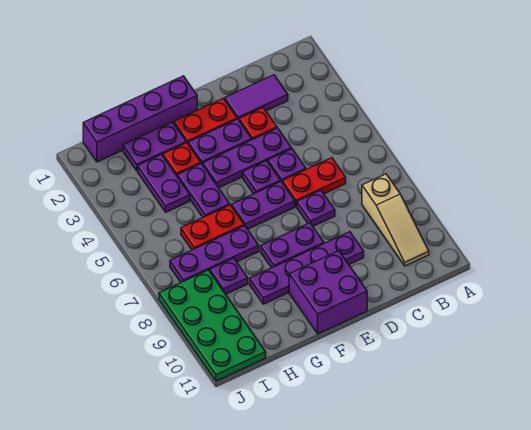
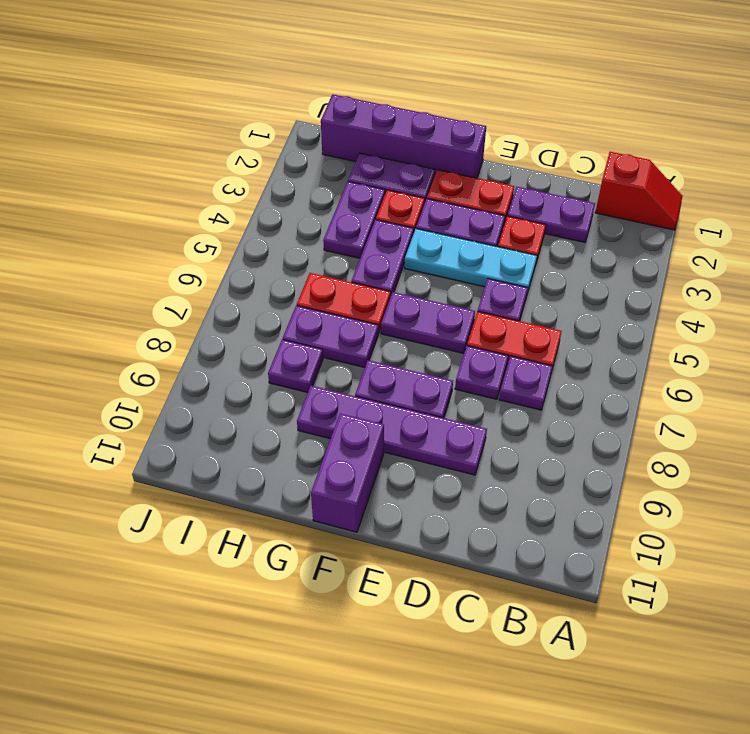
none -> red 1x2 slope [595,152,683,230]
tan 1x3 slope [362,174,429,266] -> none
purple 1x2 tile [225,75,288,120] -> purple 1x2 plate [507,187,595,242]
purple 1x3 plate [203,128,292,188] -> cyan 1x3 plate [405,229,537,293]
purple 1x1 plate [243,161,281,194] -> purple 1x1 plate moved to [499,356,552,410]
purple 2x2 brick [289,251,367,334] -> purple 1x2 brick [311,414,384,532]
purple 1x3 plate [170,226,259,282] -> purple 1x2 plate [283,306,378,367]
green 2x4 plate [159,270,266,381] -> none

